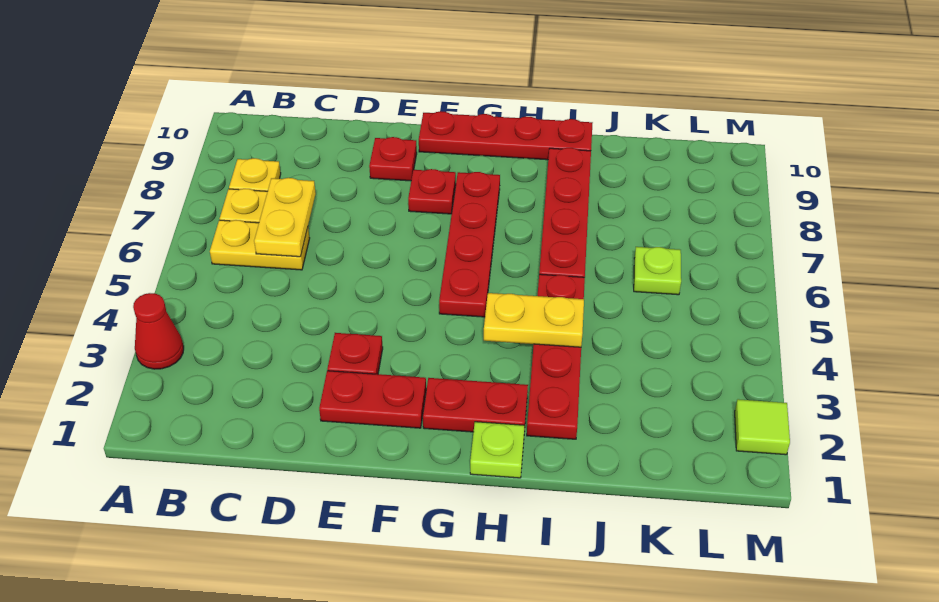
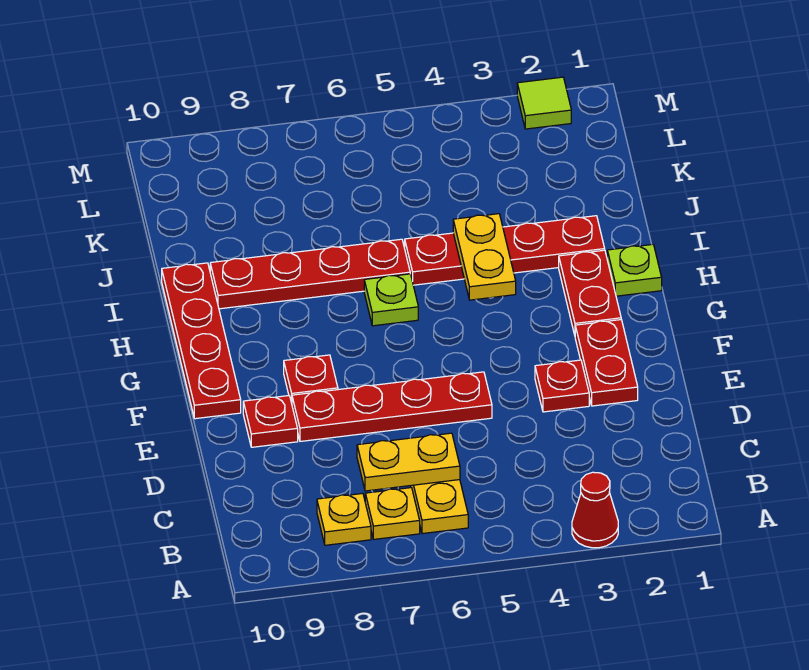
red 1x4 plate [439,172,500,317] -> red 1x4 plate moved to [292,372,492,441]
lime 1x1 plate [634,247,681,295] -> lime 1x1 plate moved to [364,274,418,326]

